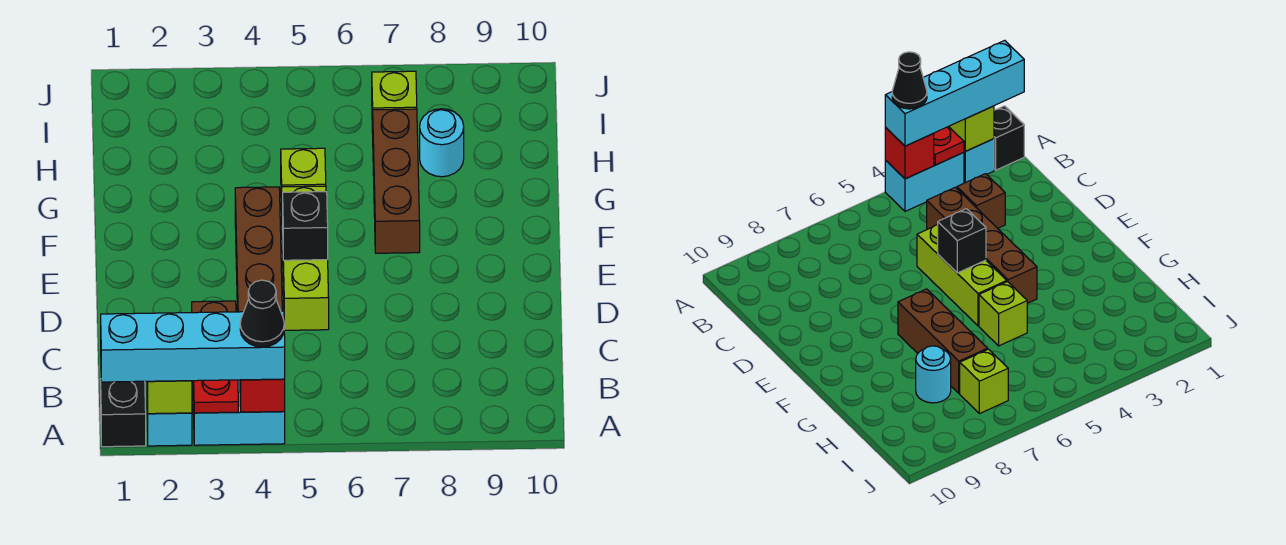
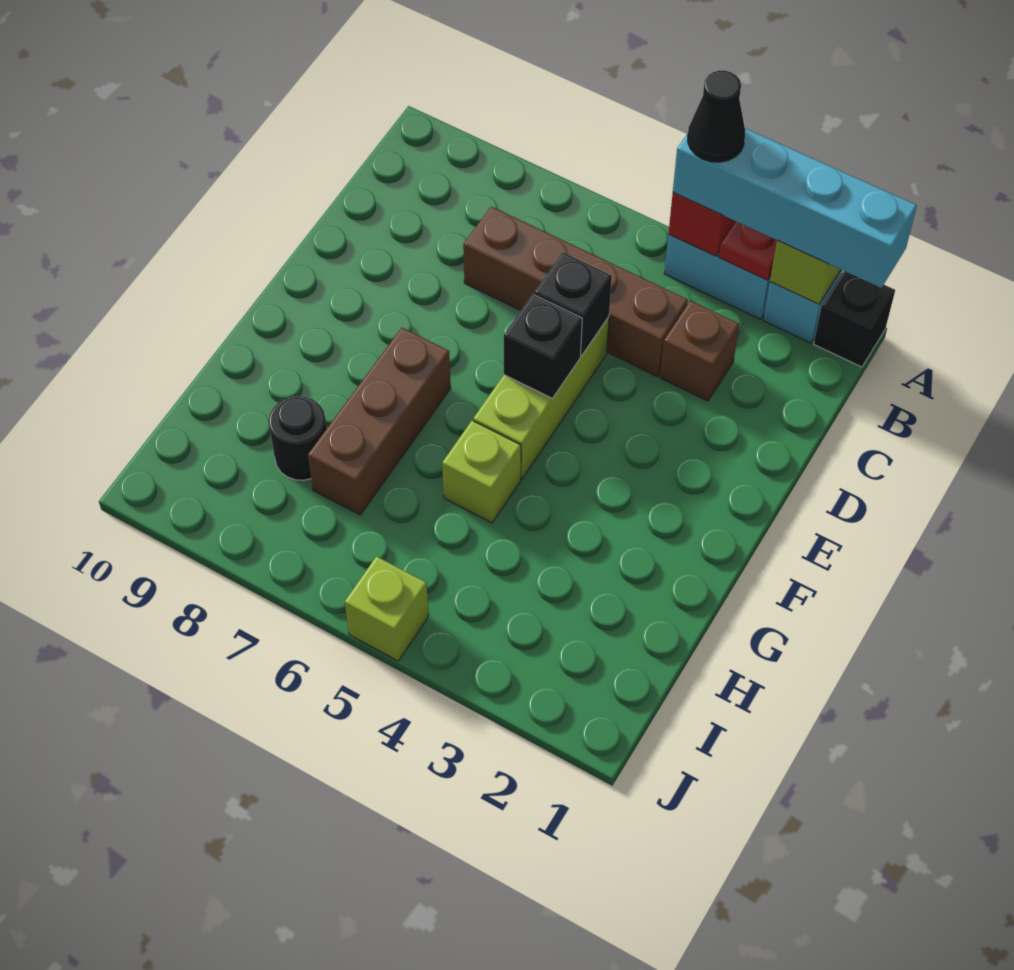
brown 1x4 brick [235,187,282,312] -> brown 1x4 brick turned to [463,207,688,377]
none -> black 1x1 brick [534,252,612,356]
cyan 1x1 round brick [420,109,464,177] -> black 1x1 round brick [269,396,327,480]
lime 1x1 brick [372,71,417,133] -> lime 1x1 brick moved to [345,556,429,661]

